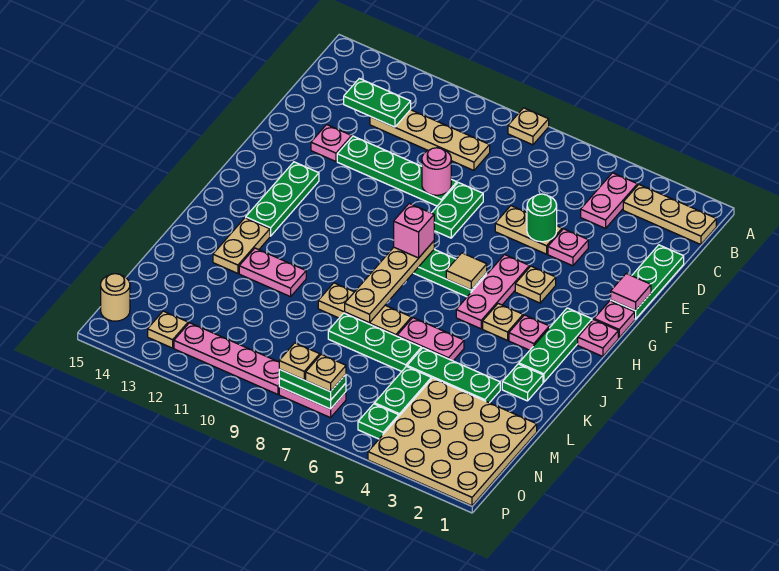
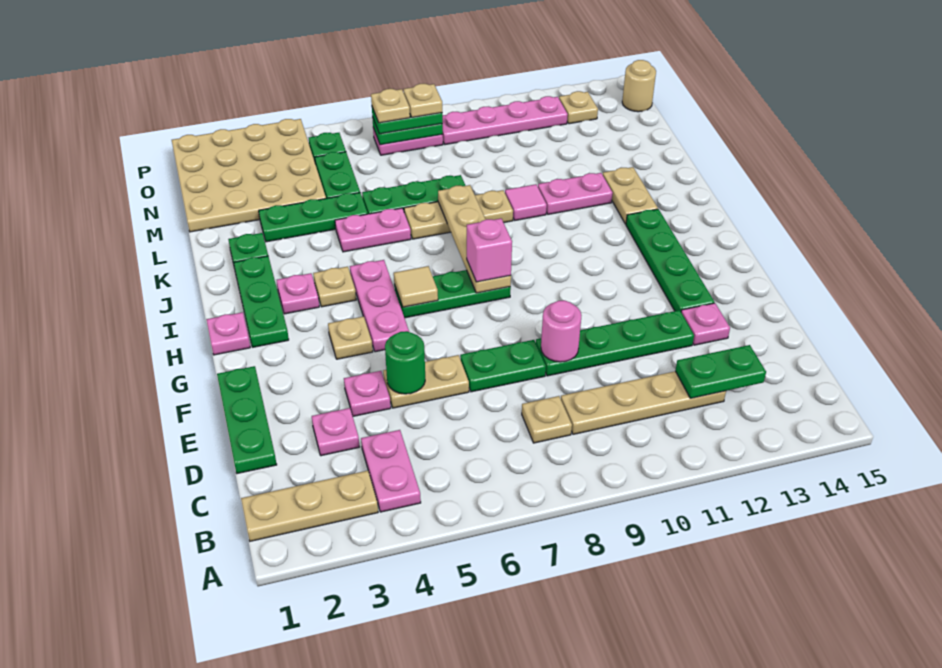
tan 1x1 plate [508,108,549,145] -> tan 1x1 plate moved to [522,396,572,443]
green 1x2 plate [432,183,483,238] -> green 1x2 plate turned to [460,340,546,392]
pink 1x1 tile [611,274,651,311] -> pink 1x1 tile moved to [505,184,547,220]
pink 1x1 plate [594,301,635,338] -> pink 1x1 plate moved to [312,408,359,456]
green 1x3 plate [246,162,319,236] -> green 1x4 plate [626,209,714,311]

